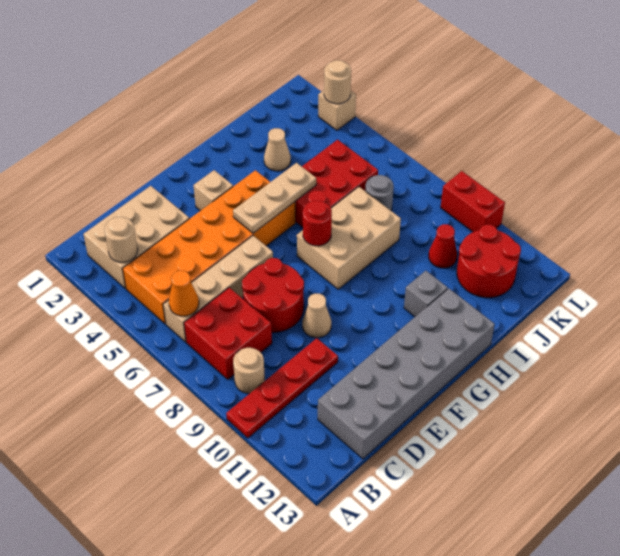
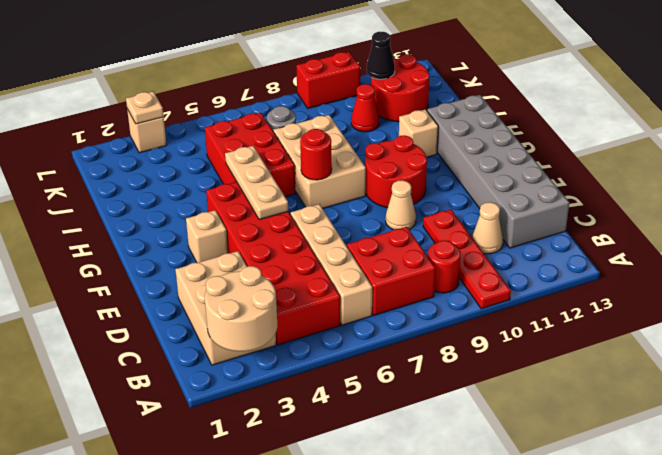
tan 1x1 round brick [104,217,138,262] -> tan 2x2 round brick [205,266,277,351]
orange 2x6 brick [123,170,296,324] -> red 2x6 brick [206,182,341,345]
orange 1x1 cone [169,271,199,316] -> none
tan 1x1 round brick [233,348,265,393] -> red 1x1 round brick [428,240,461,293]
red 2x2 round brick [242,258,304,332] -> red 2x2 round brick moved to [365,135,427,208]
grey 1x1 brick [404,271,448,317] -> tan 1x1 brick [399,110,438,157]
tan 1x1 cone [264,128,291,171] -> tan 1x1 cone moved to [472,202,503,254]
none -> black 1x1 cone [367,32,395,79]
tan 1x1 round brick [324,60,351,104] -> tan 1x1 plate [126,91,164,124]

